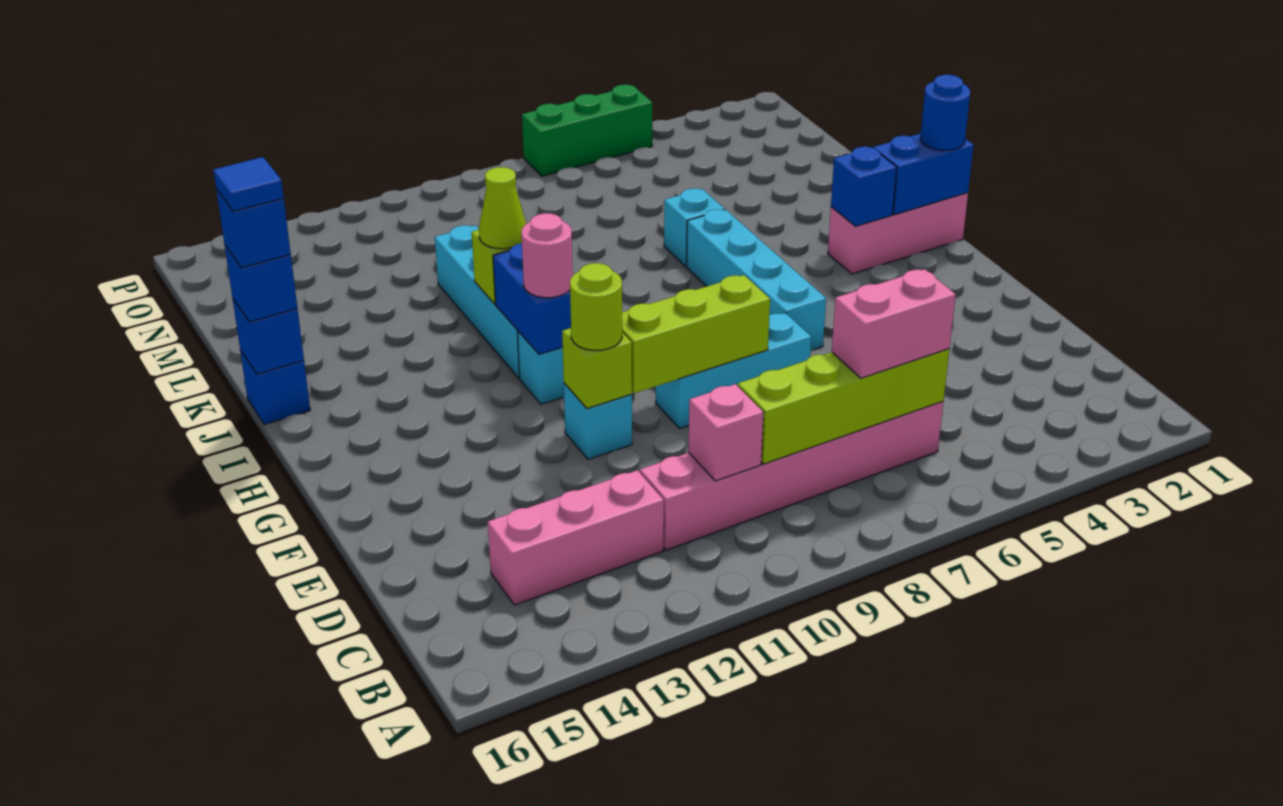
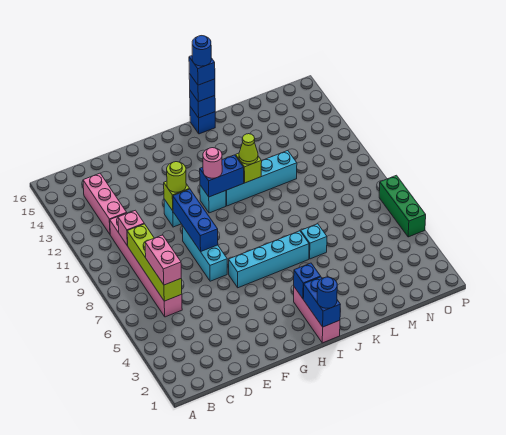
lime 1x3 brick [622,275,770,393] -> blue 1x3 brick [173,189,218,252]
blue 1x1 tile [213,157,284,211] -> blue 1x1 round brick [192,36,211,66]

